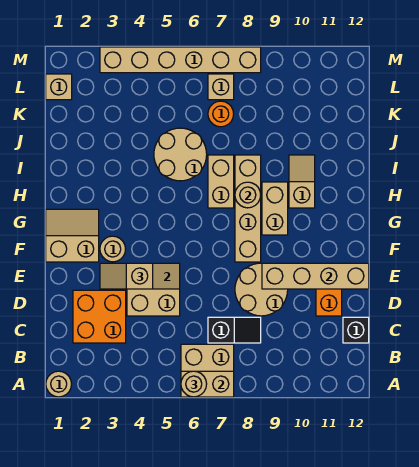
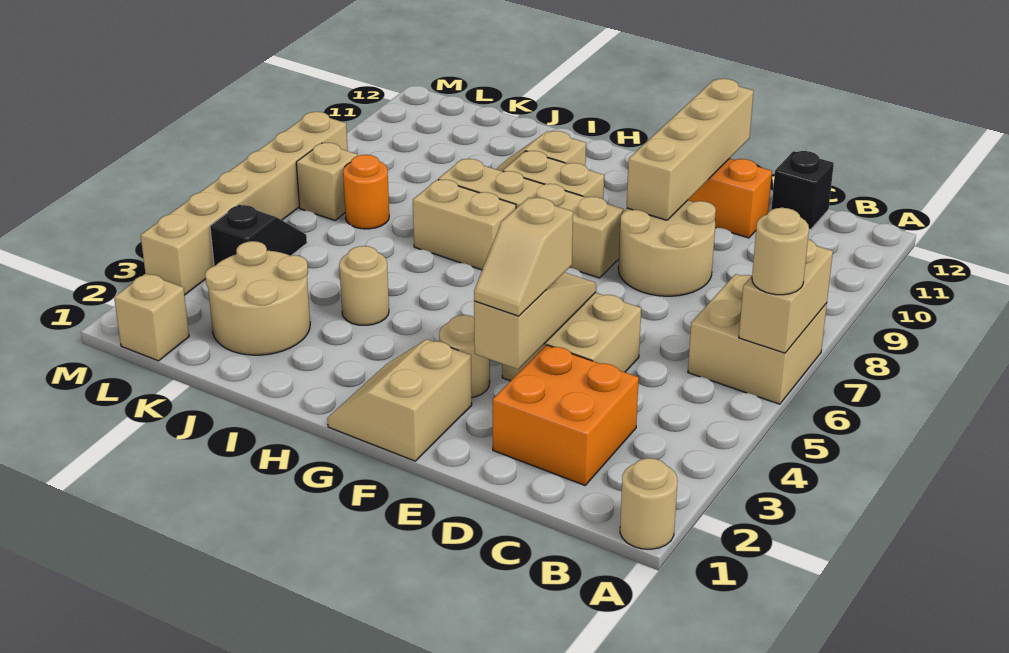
black 1x2 slope [208,317,261,343] -> black 1x2 slope moved to [210,204,307,266]
tan 1x1 round brick [235,182,261,208] -> tan 1x1 round brick moved to [339,246,389,325]
tan 2x2 round brick [154,128,207,181] -> tan 2x2 round brick moved to [205,241,310,355]

